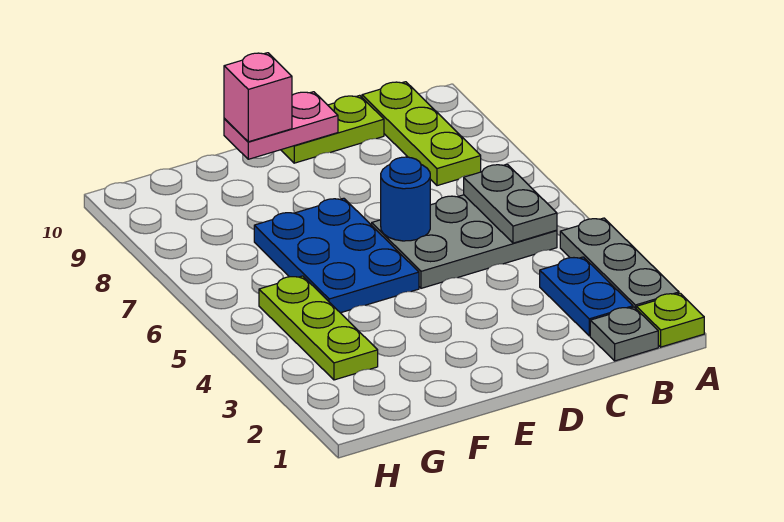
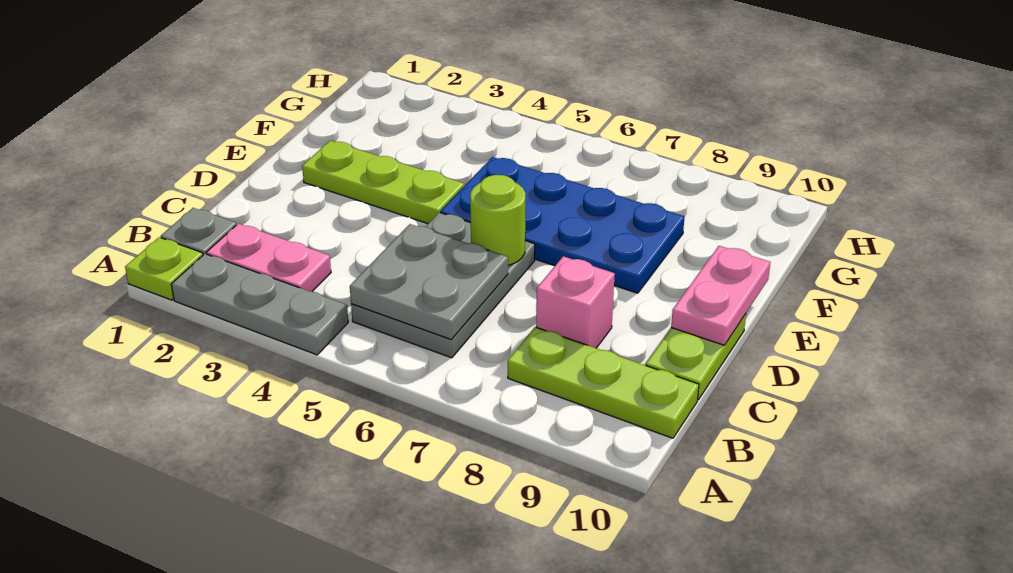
blue 1x2 plate [540,257,633,336] -> pink 1x2 plate [207,224,331,291]
grey 1x2 plate [464,164,557,243] -> grey 2x2 plate [350,224,508,339]
blue 1x1 round brick [381,157,430,241] -> lime 1x1 round brick [470,175,526,265]
blue 2x3 plate [254,198,419,313] -> blue 2x4 plate [440,157,684,293]
pink 1x1 brick [224,53,292,142] -> pink 1x1 brick moved to [536,256,615,348]
lime 1x3 plate [259,276,378,380] -> lime 1x3 plate moved to [302,141,464,224]

